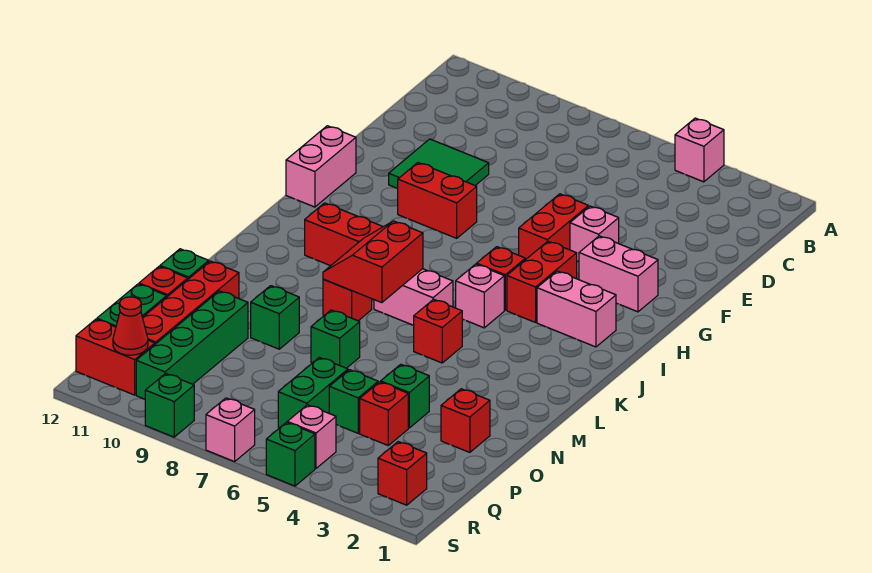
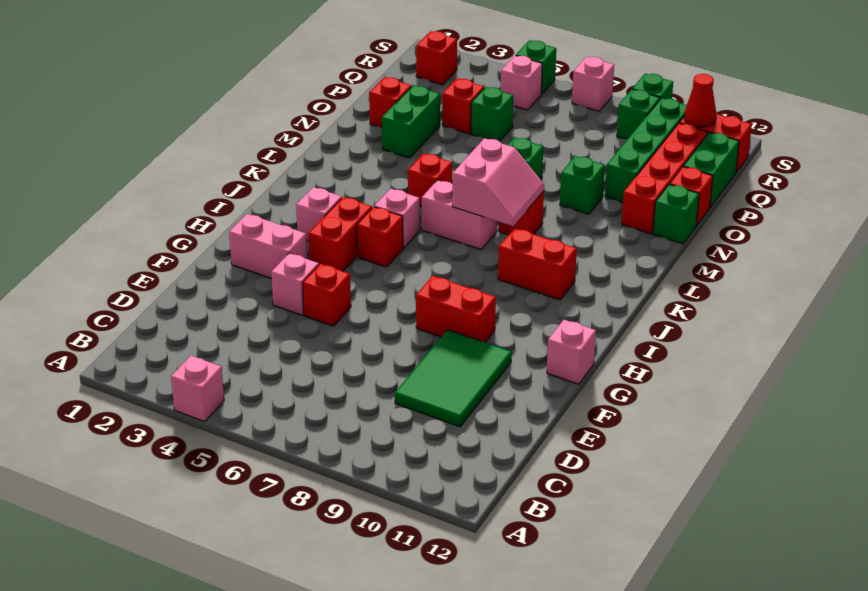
green 2x2 tile [389,139,489,188] -> green 2x3 tile [395,330,511,427]
red 1x2 brick [519,194,588,260] -> red 1x1 brick [303,264,351,326]
pink 1x2 brick [286,126,356,207] -> pink 1x1 brick [547,320,596,384]
pink 1x2 brick [537,271,616,347] -> pink 1x1 brick [296,187,342,241]
red 2x2 slope [323,221,423,303] -> pink 2x2 slope [452,138,544,226]
green 1x1 brick [381,364,429,428] -> green 1x1 brick moved to [617,89,660,139]
green 1x2 brick [278,357,348,428] -> green 1x2 brick moved to [382,86,440,158]

